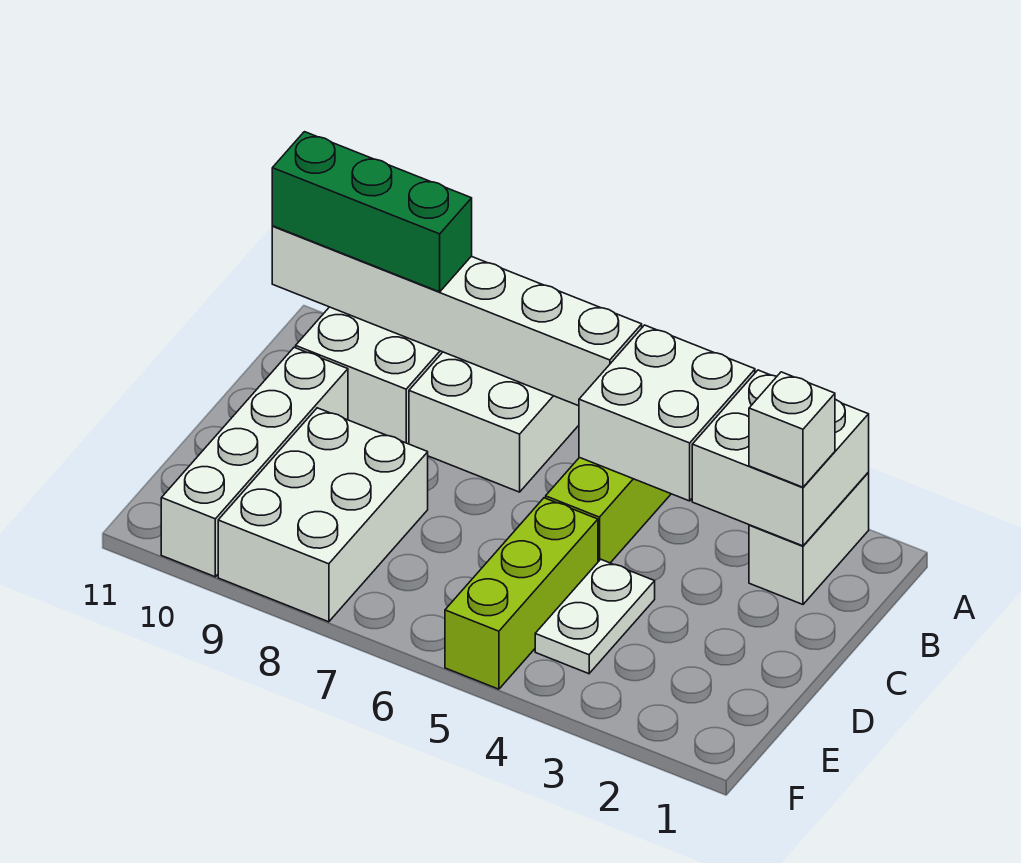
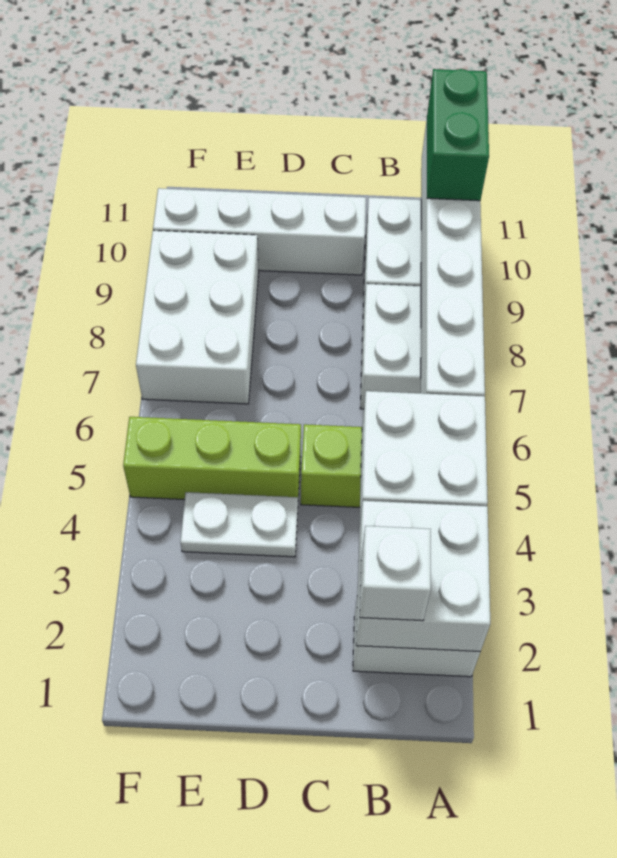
green 1x3 brick [272,132,472,292] -> green 1x2 brick [427,69,489,201]
white 2x3 brick [218,408,428,622] -> white 2x3 brick turned to [136,230,259,404]

